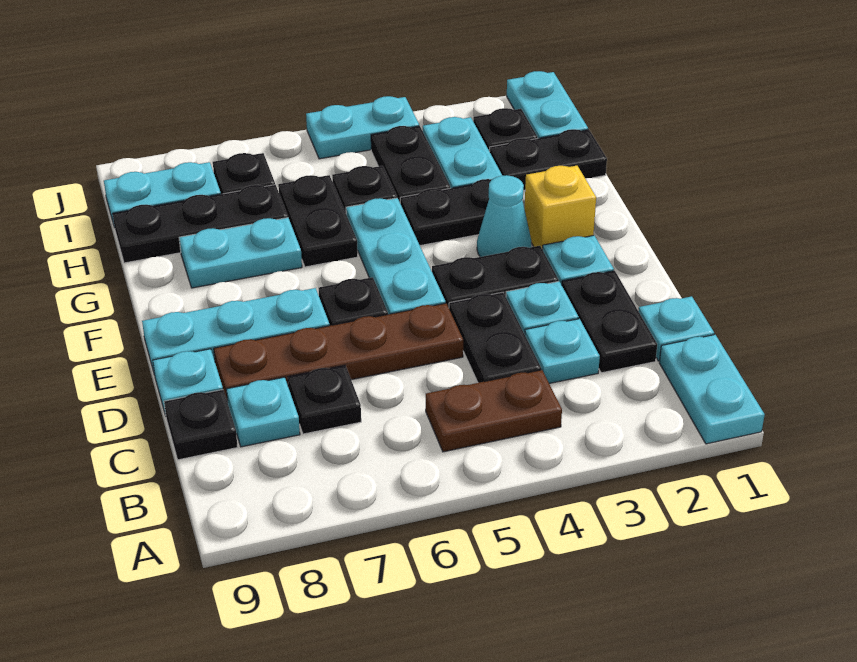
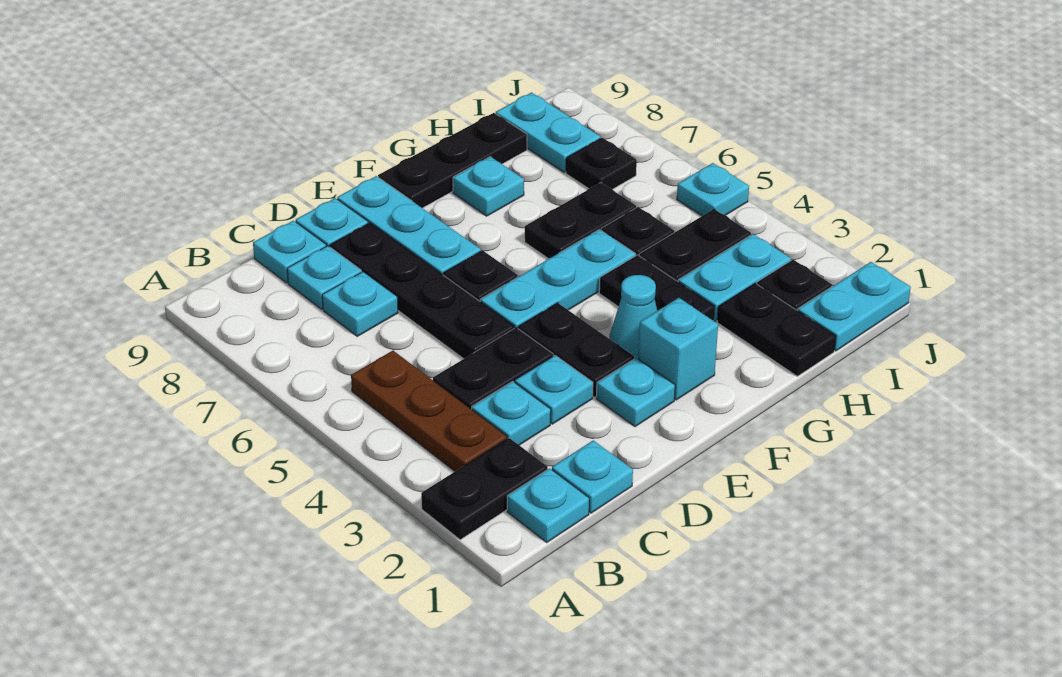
cyan 1x2 plate [659,335,765,444] -> cyan 1x1 plate [507,468,589,542]
brown 1x2 plate [426,370,562,452] -> brown 1x3 plate [351,351,507,471]
black 1x2 plate [562,271,657,373] -> black 1x2 plate moved to [421,438,548,540]
black 1x1 plate [288,365,361,434] -> cyan 1x1 plate [322,272,398,336]
black 1x1 plate [164,390,238,460] -> cyan 1x1 plate [253,221,326,283]
brown 1x4 plate [214,303,463,402] -> black 1x4 plate [330,223,514,359]
yellow 1x1 brick [524,166,596,250] -> cyan 1x1 brick [638,298,718,400]
cyan 1x2 plate [179,218,302,288] -> cyan 1x1 plate [453,157,524,216]
black 1x3 plate [113,185,288,263] -> black 1x3 plate turned to [378,113,527,208]
cyan 1x2 plate [306,96,419,159] -> cyan 1x1 plate [677,163,749,216]

